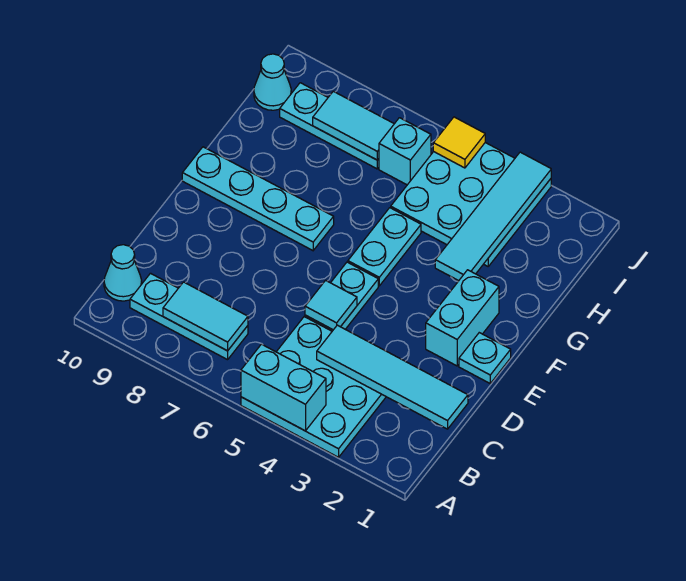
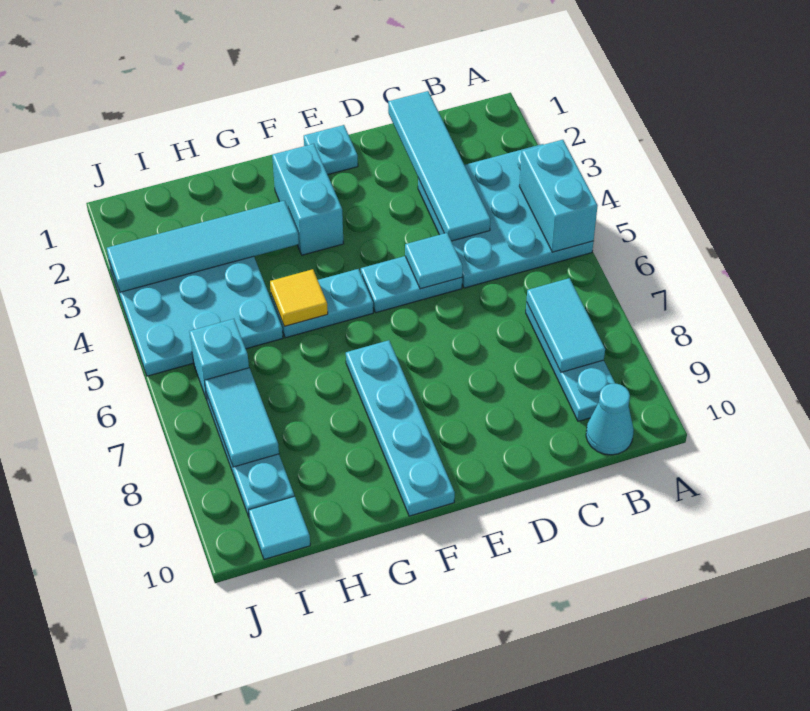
cyan 1x2 brick [426,270,499,366] -> cyan 1x2 brick turned to [272,144,344,255]
cyan 1x1 cone [254,54,291,110] -> cyan 1x1 tile [249,496,310,559]
yellow 1x1 tile [433,117,485,168] -> yellow 1x1 tile moved to [270,269,328,326]

